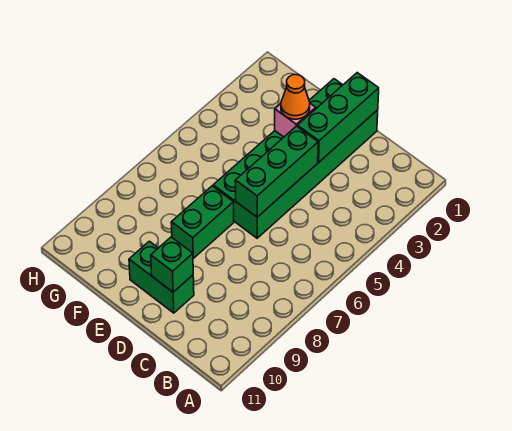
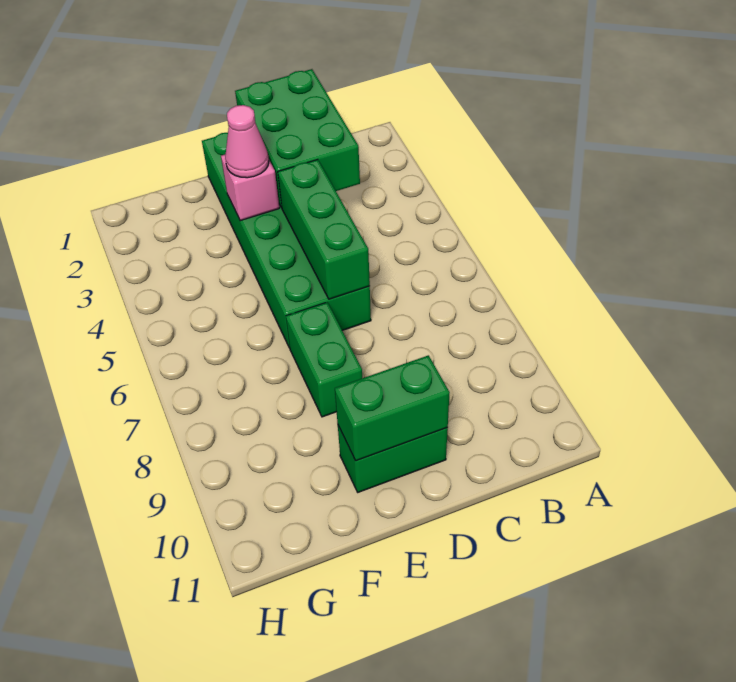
green 1x3 brick [297,73,379,162] -> green 2x3 brick [235,69,360,208]
green 1x1 brick [151,237,193,292] -> green 1x2 brick [335,355,450,461]
orange 1x1 cone [281,75,310,119] -> pink 1x1 cone [225,105,269,178]

